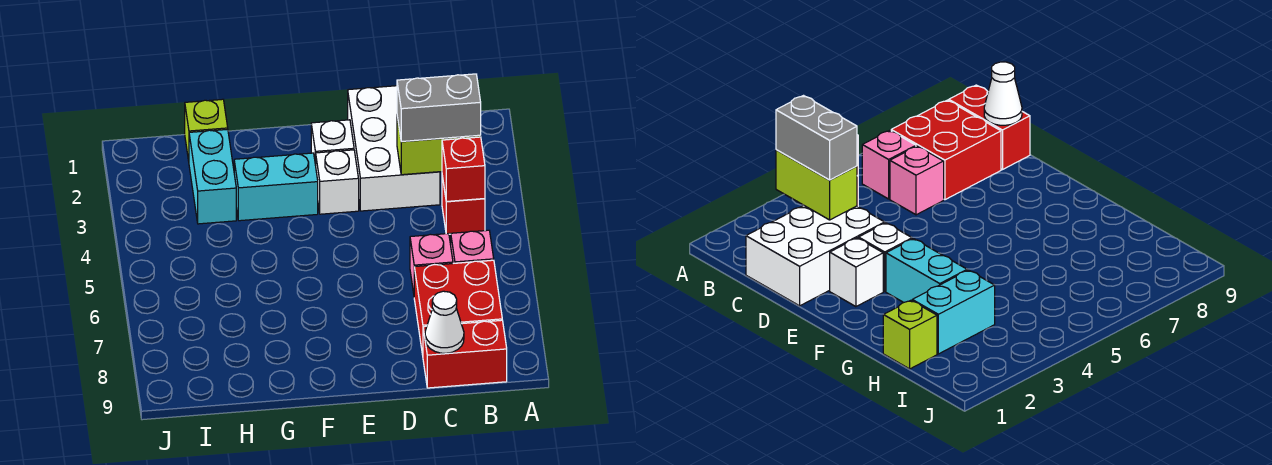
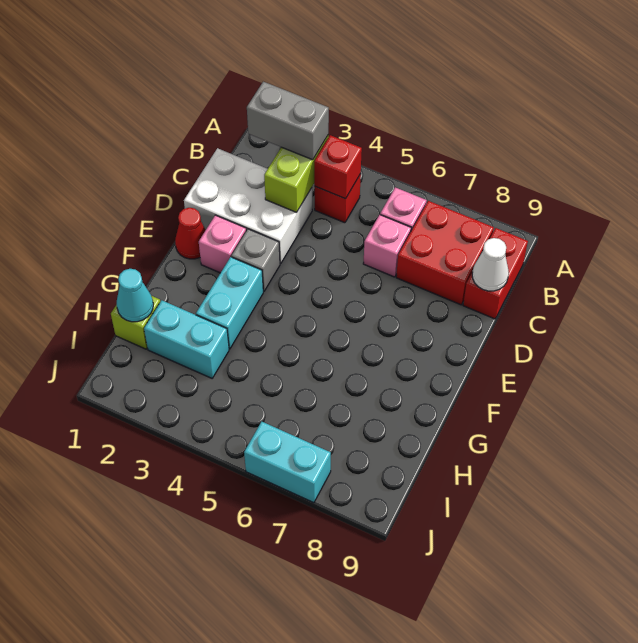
grey 1x2 brick [397,74,481,142] -> grey 1x2 brick turned to [247,82,329,160]
none -> red 1x1 cone [175,208,205,259]
white 1x1 brick [311,120,354,165] -> pink 1x1 brick [199,215,246,273]
white 1x1 brick [316,150,359,214] -> grey 1x1 brick [231,229,280,291]
none -> cyan 1x1 cone [117,269,153,322]
none -> cyan 1x2 brick [244,421,331,503]

